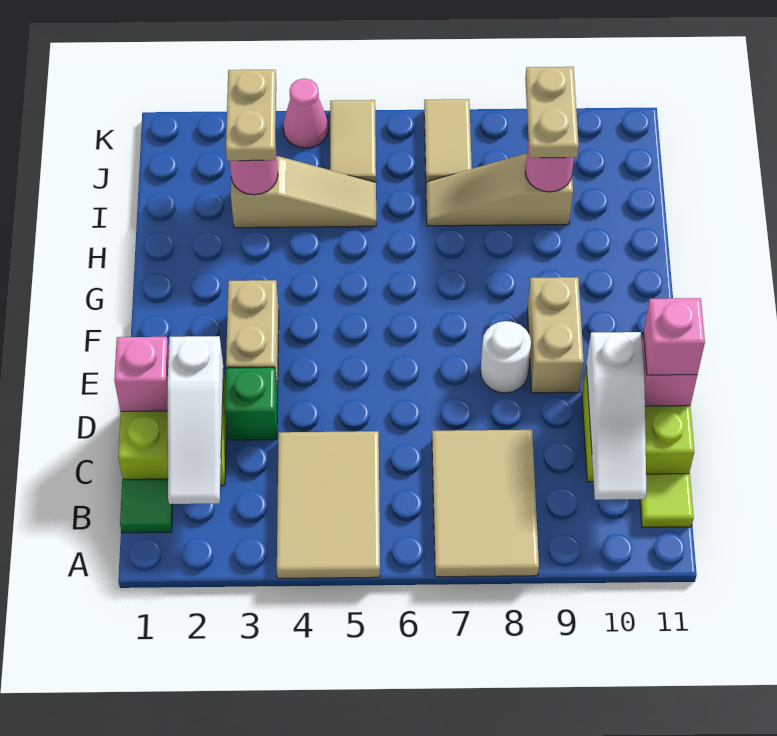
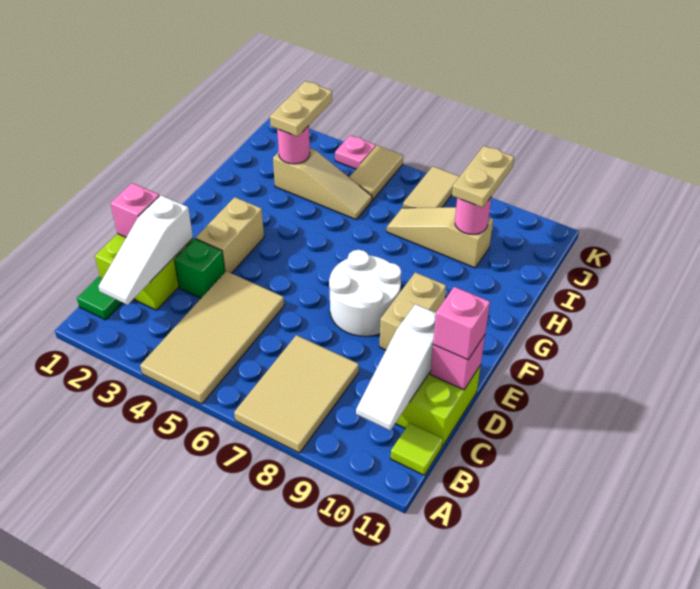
tan 2x3 tile [277,431,380,578] -> tan 2x4 tile [140,271,284,404]
white 1x1 round brick [481,321,531,393] -> white 2x2 round brick [329,250,401,336]
pink 1x1 cone [283,78,328,148] -> pink 1x1 plate [335,135,376,169]

